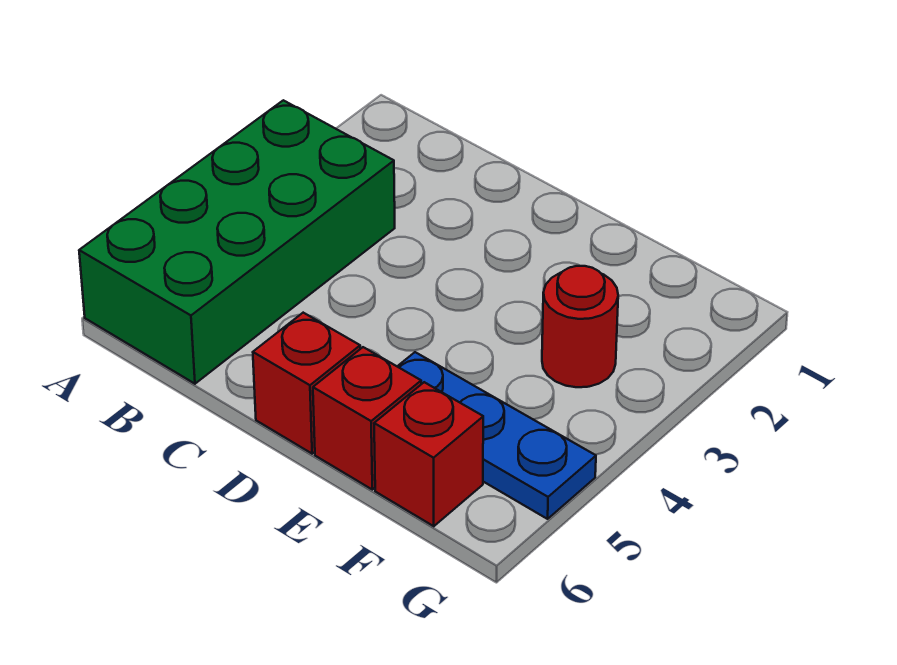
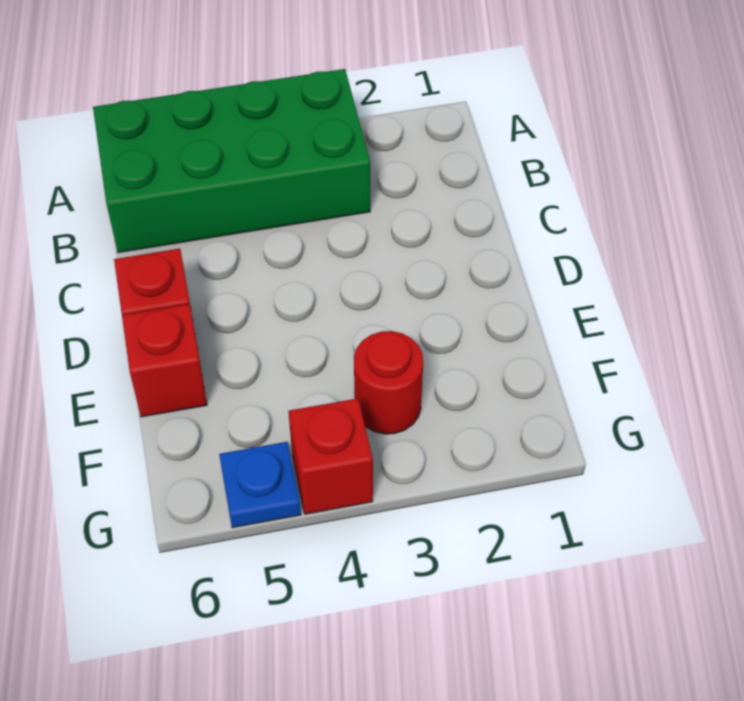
blue 1x3 plate [397,352,596,519] -> blue 1x1 plate [219,442,301,528]
red 1x1 brick [374,382,483,526] -> red 1x1 brick moved to [288,398,373,514]

